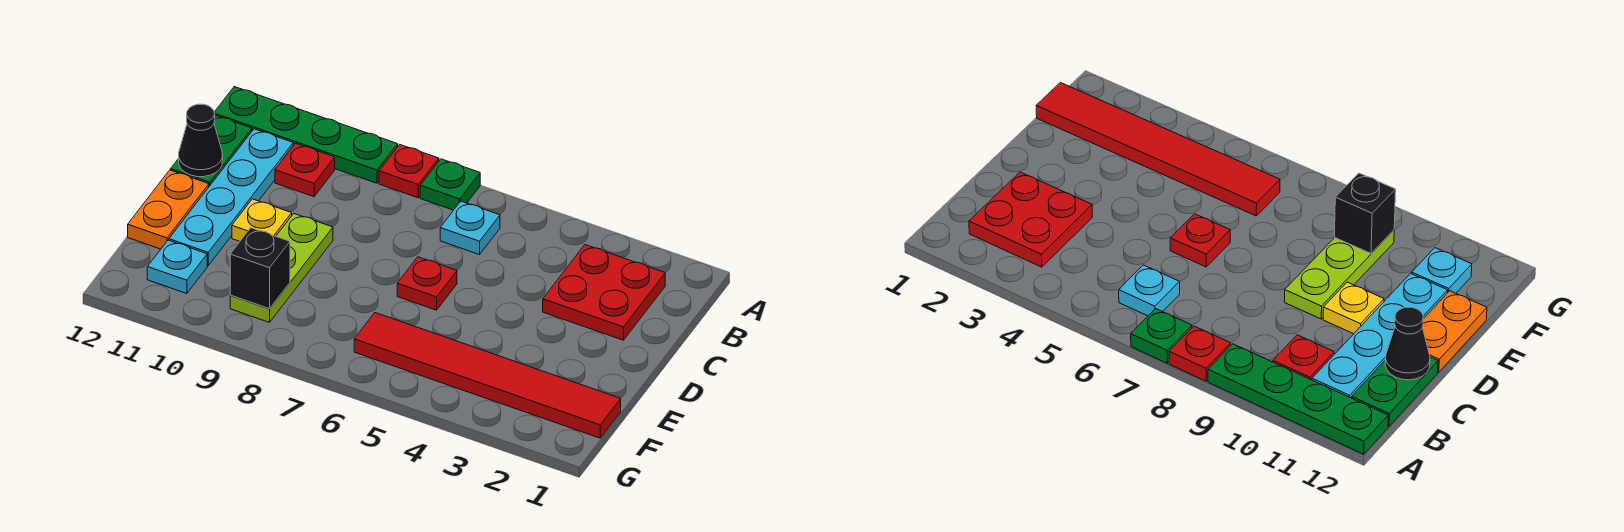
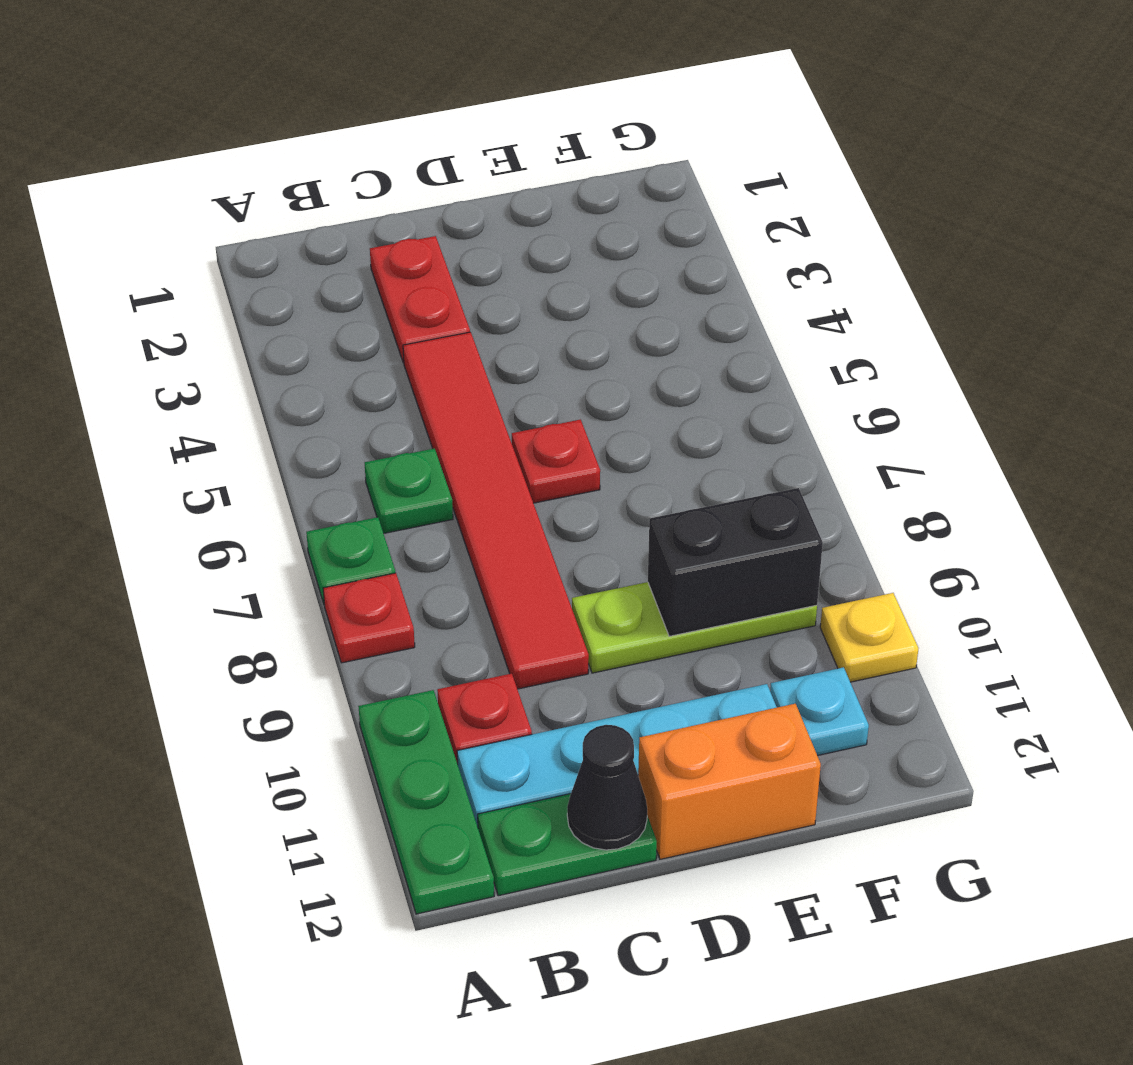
green 1x4 plate [214,87,398,183] -> green 1x3 plate [358,690,494,914]
red 2x2 plate [543,245,665,340] -> red 1x2 plate [370,236,470,363]
cyan 1x1 plate [440,201,500,255] -> green 1x1 plate [365,448,453,534]
yellow 1x1 plate [232,199,292,241] -> yellow 1x1 plate moved to [820,593,919,682]
orange 1x2 plate [128,170,209,249] -> orange 1x2 brick [638,704,821,859]
red 1x6 tile [354,313,621,438] -> red 1x6 tile moved to [403,332,589,689]
black 1x1 brick [230,228,290,309] -> black 1x2 brick [648,488,823,636]

